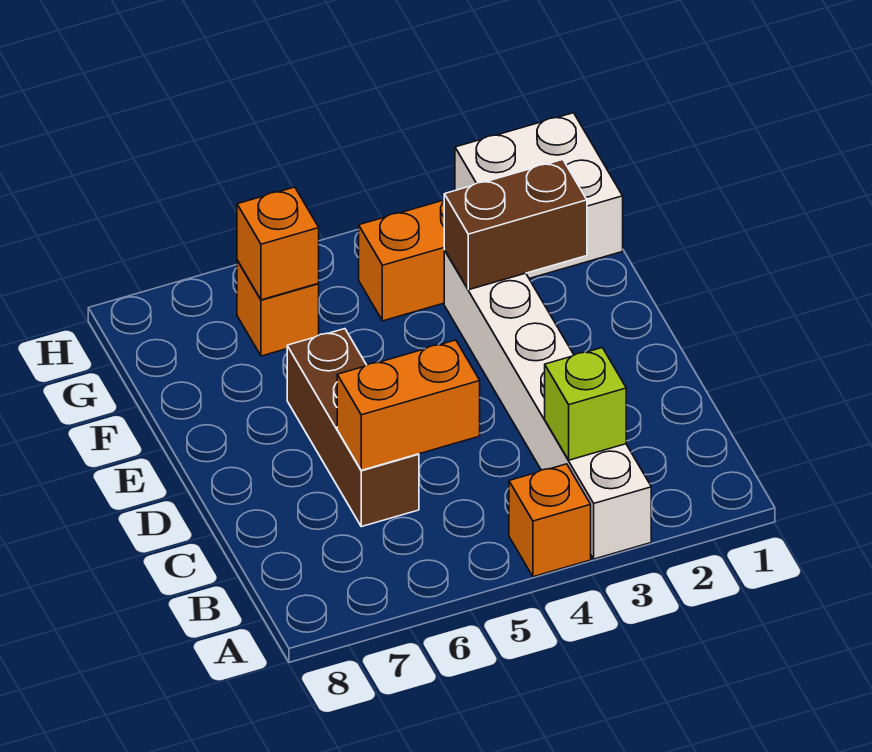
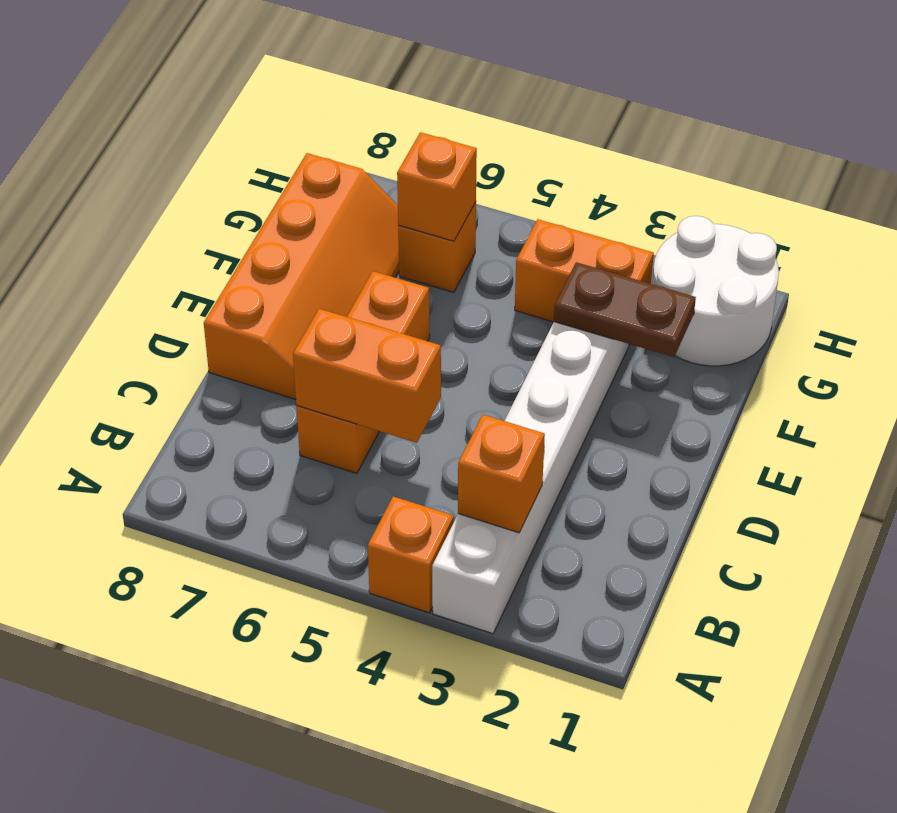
lime 1x1 brick [545,348,626,460] -> orange 1x1 brick [458,415,545,533]
brown 1x3 brick [287,329,419,527] -> orange 1x3 brick [296,271,430,473]
none -> orange 2x4 slope [204,153,399,399]
brown 1x2 brick [444,159,587,290] -> brown 1x2 plate [554,262,696,357]
white 2x2 brick [455,113,623,278] -> white 2x2 round brick [652,216,779,366]

